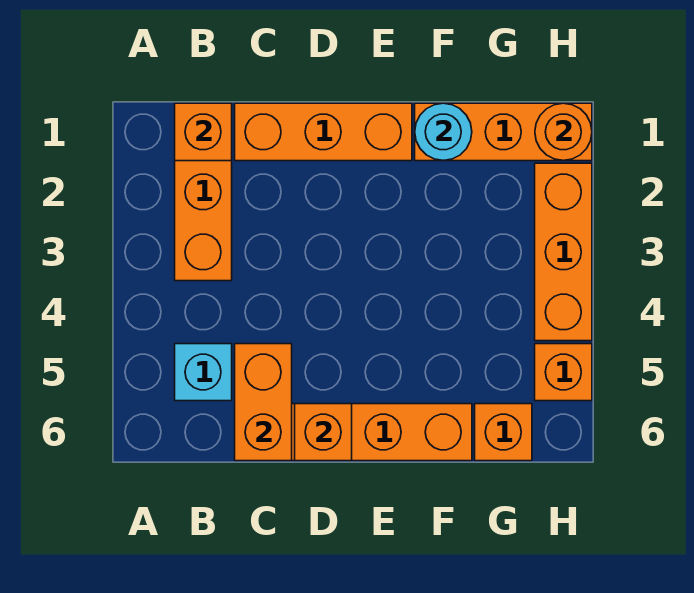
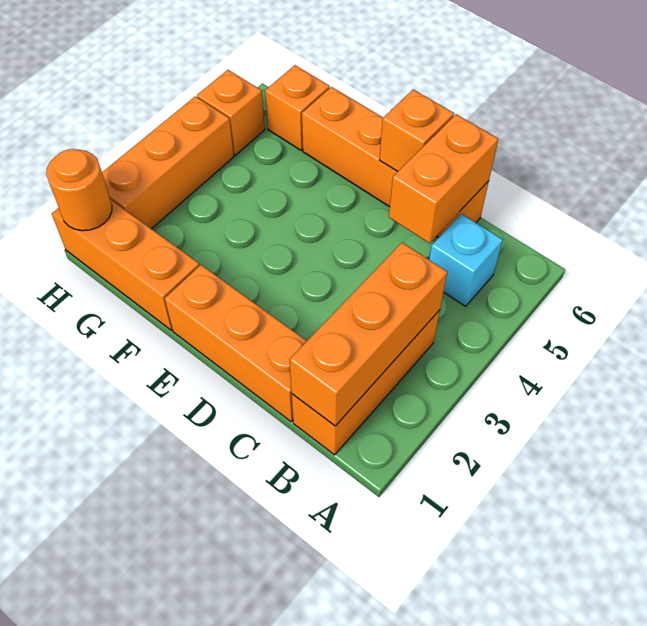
orange 1x1 brick [175,103,232,161] -> orange 1x3 brick [290,243,447,426]
cyan 1x1 round brick [415,103,472,160] -> none

